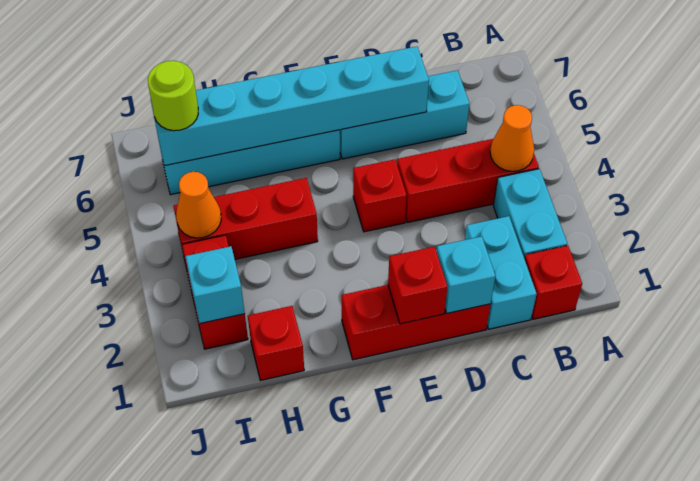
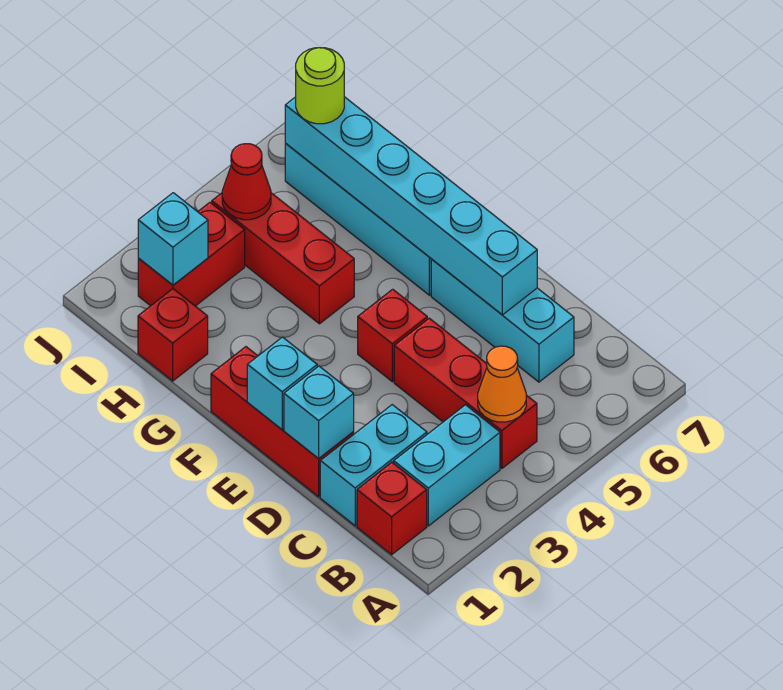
red 1x1 brick [388,247,447,324] -> cyan 1x1 brick [247,337,317,429]
orange 1x1 cone [176,172,221,238] -> red 1x1 cone [222,144,271,220]

